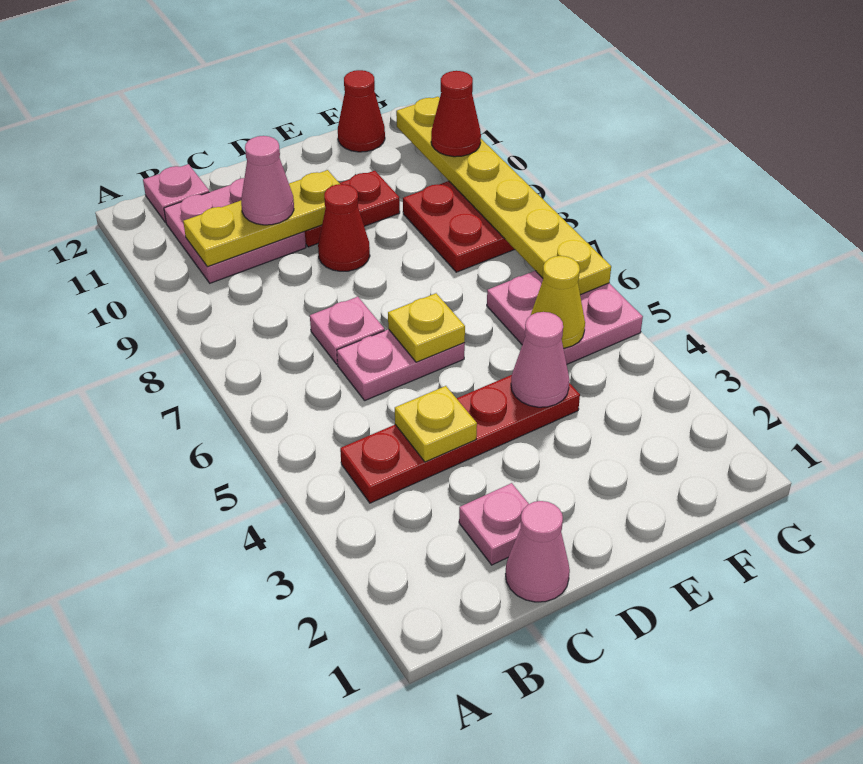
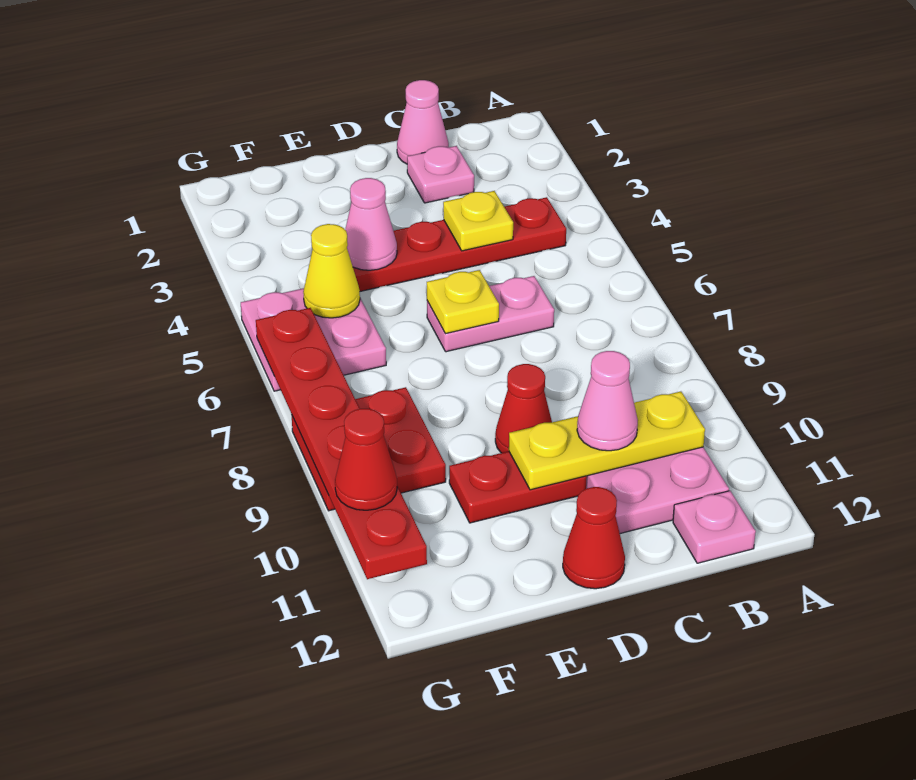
pink 1x1 plate [310,297,385,364] -> none
red 1x1 cone [338,70,385,152] -> red 1x1 cone moved to [563,487,625,589]
yellow 1x6 plate [396,97,611,295] -> red 1x6 plate [256,308,427,579]

